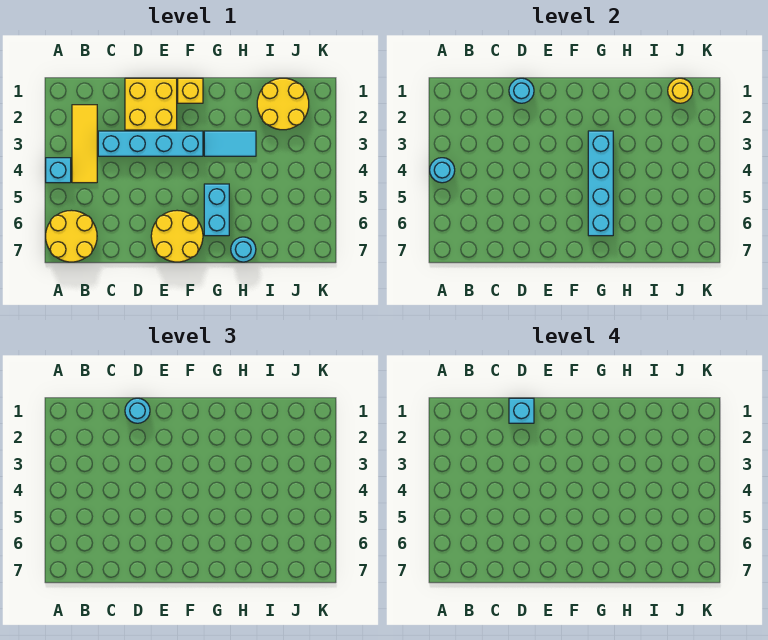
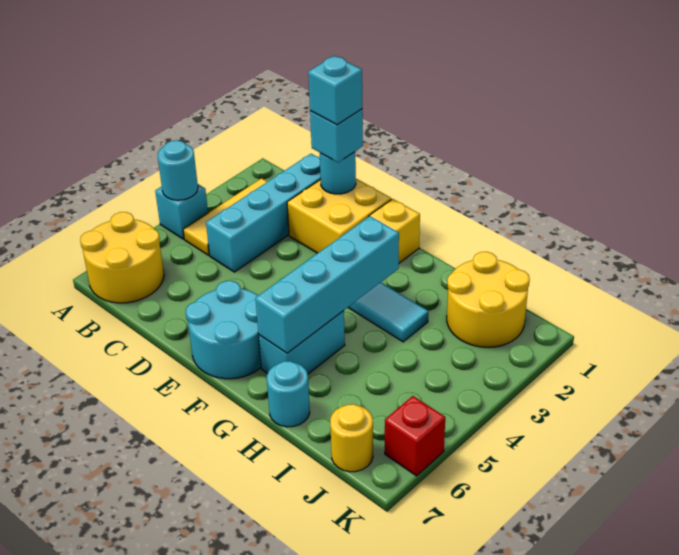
cyan 1x4 brick [98,131,203,156] -> cyan 1x4 brick turned to [206,154,321,272]
cyan 1x1 round brick [125,398,150,423] -> cyan 1x1 brick [310,109,363,162]
yellow 2x2 round brick [151,210,203,262] -> cyan 2x2 round brick [186,281,261,379]
yellow 1x1 round brick [668,78,693,103] -> yellow 1x1 round brick moved to [330,404,373,472]
none -> red 1x1 brick [385,396,445,476]

